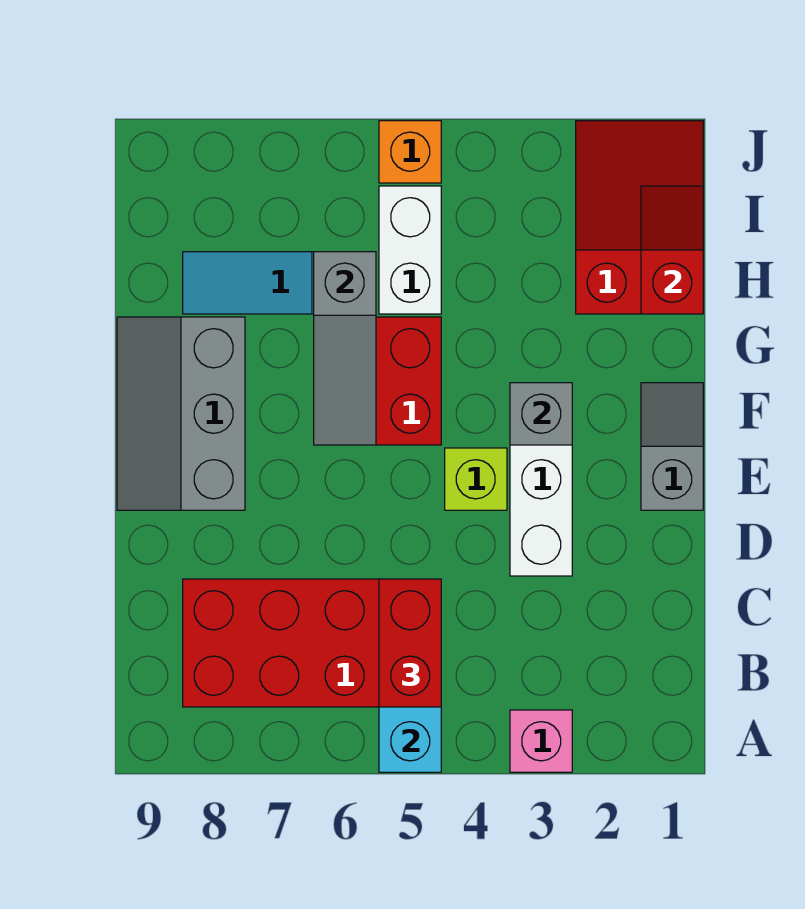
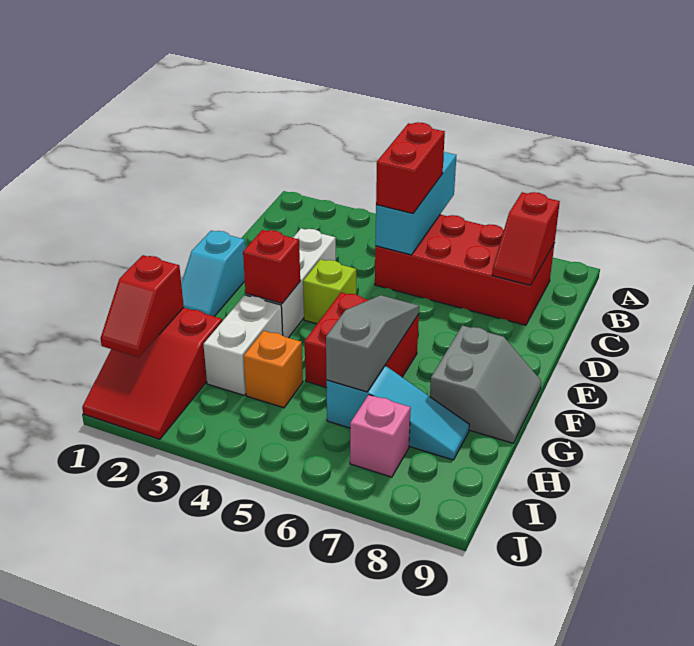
pink 1x1 brick [510,710,572,772] -> pink 1x1 brick moved to [350,395,411,477]
none -> red 1x2 slope [492,192,560,285]
grey 1x2 slope [641,383,703,510] -> cyan 1x2 slope [181,231,245,316]
grey 2x3 slope [117,317,245,510] -> grey 2x2 slope [430,325,541,443]
grey 1x1 brick [510,383,572,445] -> red 1x1 brick [243,230,300,303]
white 1x2 brick [379,186,441,314] -> white 1x2 brick moved to [203,295,283,395]
orange 1x1 brick [379,121,441,183] -> orange 1x1 brick moved to [244,331,303,408]

